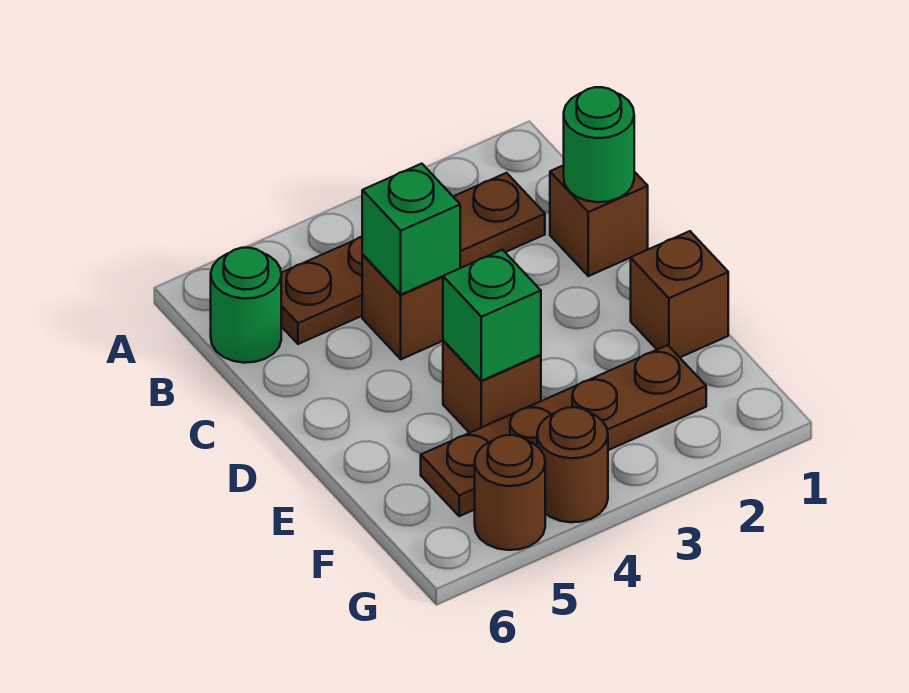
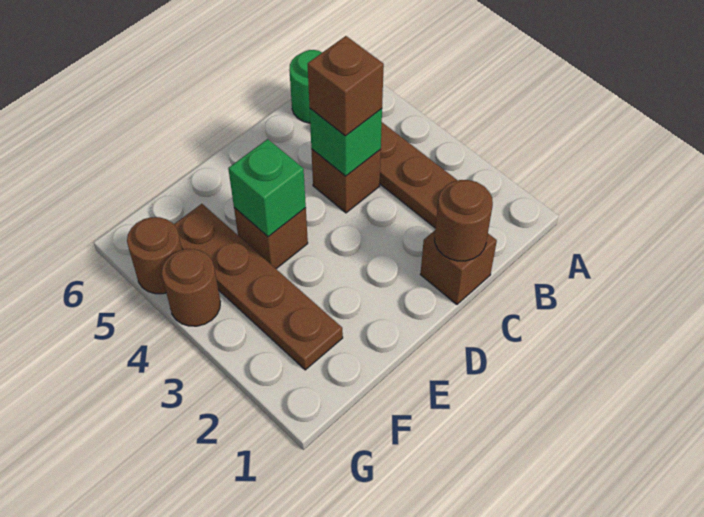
green 1x1 round brick [564,87,634,202] -> brown 1x1 round brick [435,180,493,261]
brown 1x1 brick [631,231,728,357] -> brown 1x1 brick moved to [308,36,384,136]

